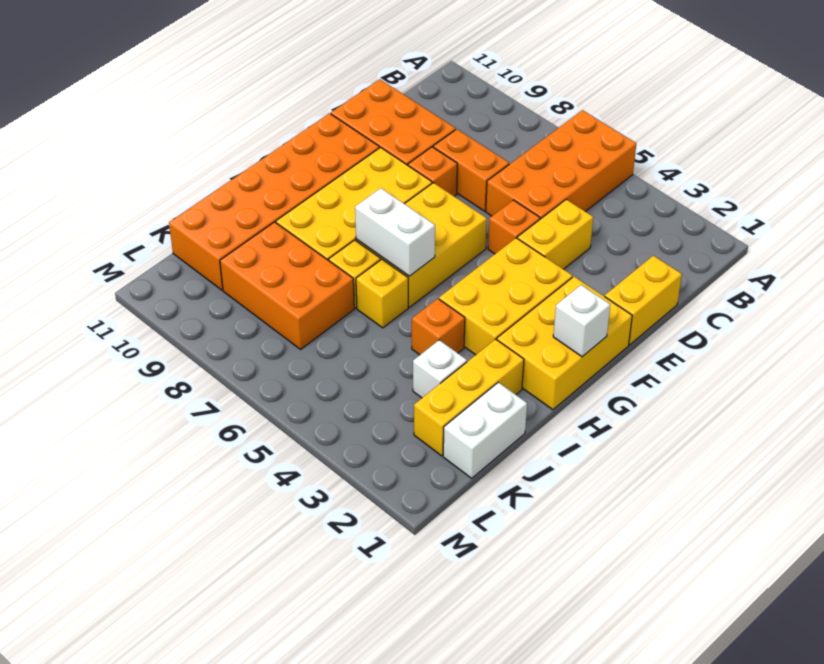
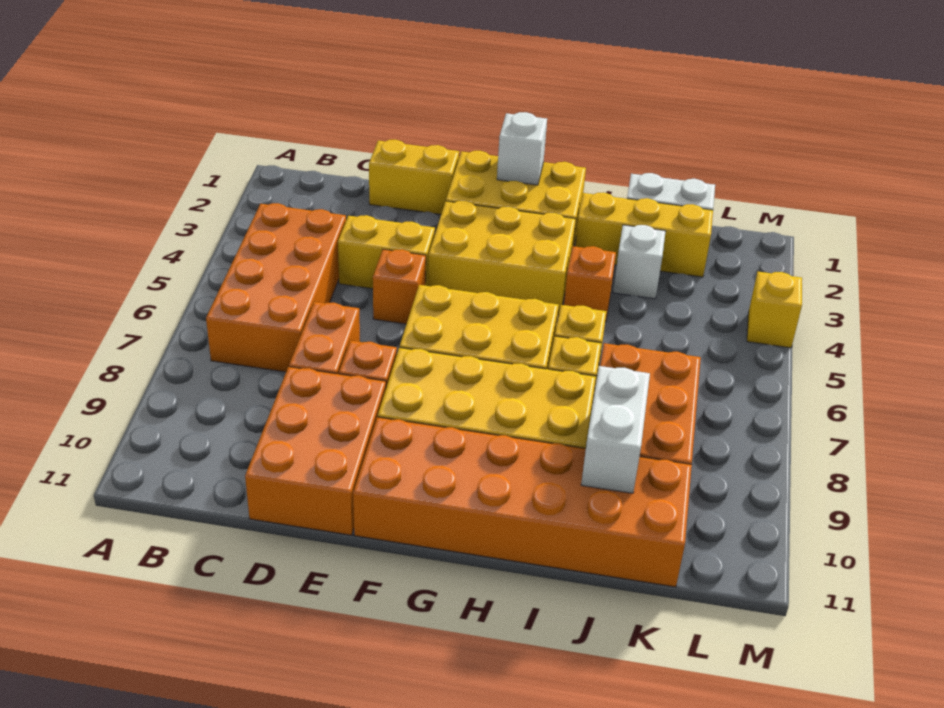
orange 2x4 brick [486,110,636,219] -> orange 2x4 brick turned to [206,203,346,372]
white 1x2 brick [355,188,435,276] -> white 1x2 brick moved to [581,366,650,493]
none -> yellow 1x1 brick [747,272,802,348]

